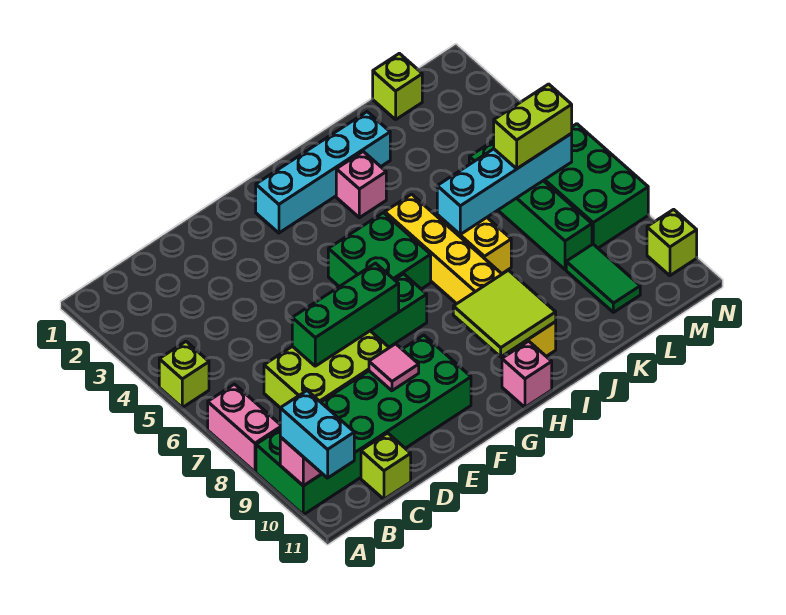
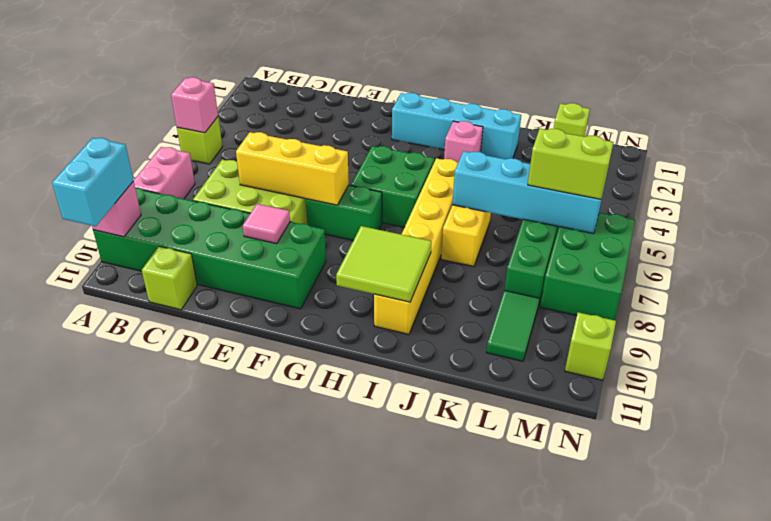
green 1x3 brick [292,263,399,366] -> yellow 1x3 brick [236,132,349,205]
pink 1x1 brick [502,341,552,407] -> pink 1x1 brick moved to [171,77,218,133]

